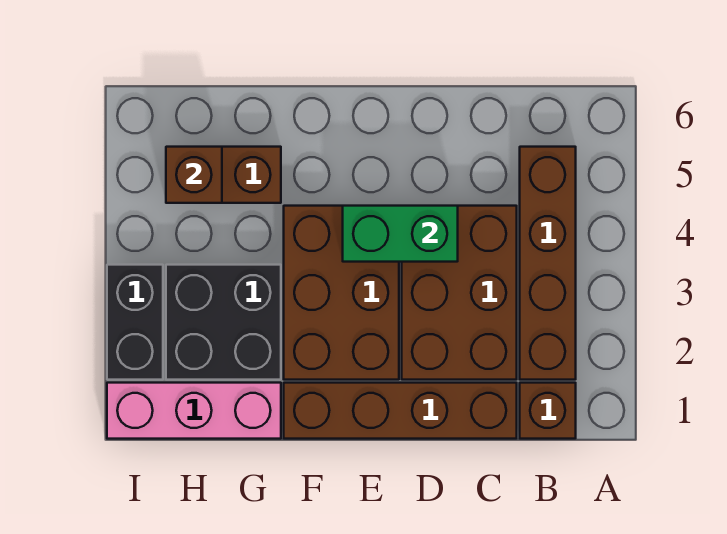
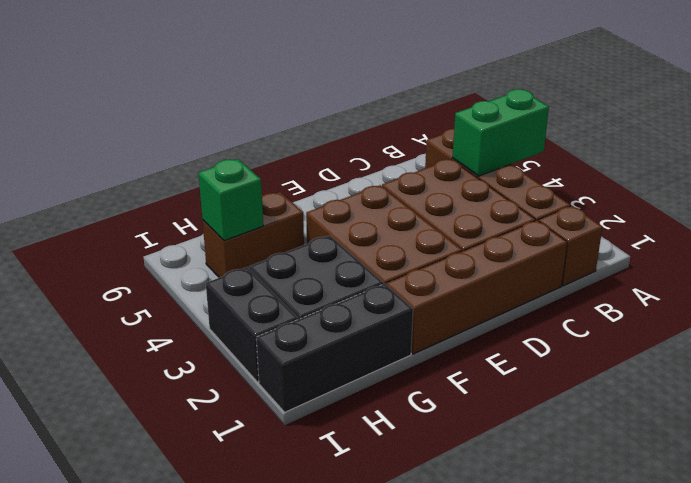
green 1x2 brick [343,206,458,262] -> green 1x2 brick moved to [453,89,549,176]
pink 1x3 brick [107,383,281,439] -> black 1x3 brick [256,284,413,412]
brown 1x1 brick [166,147,222,203] -> green 1x1 brick [199,159,263,241]

